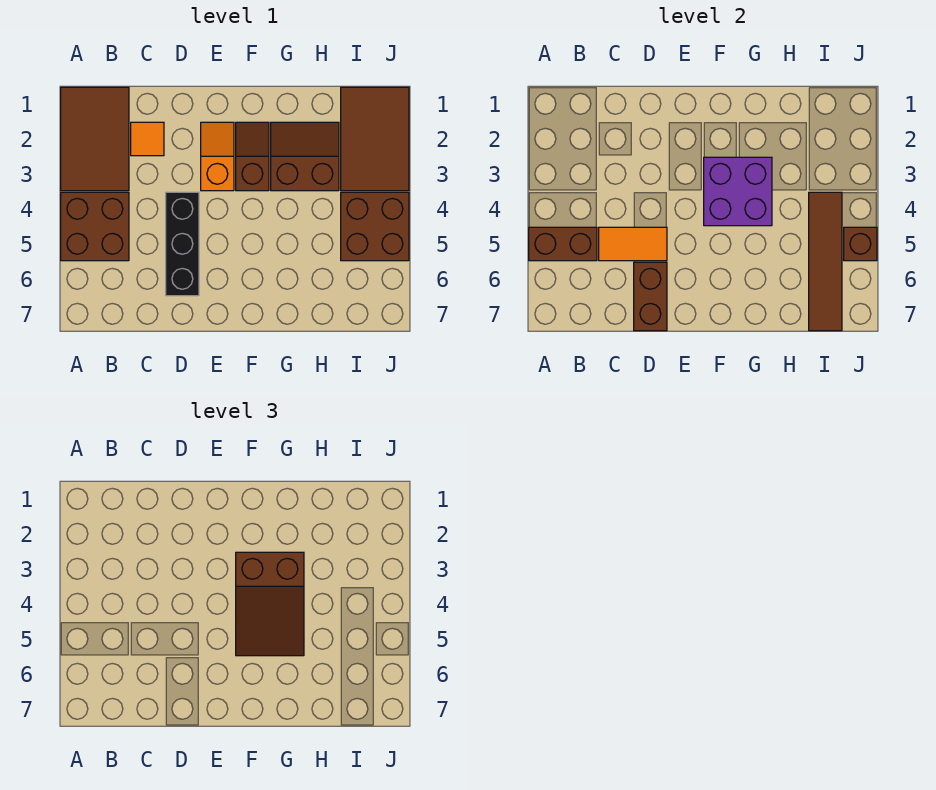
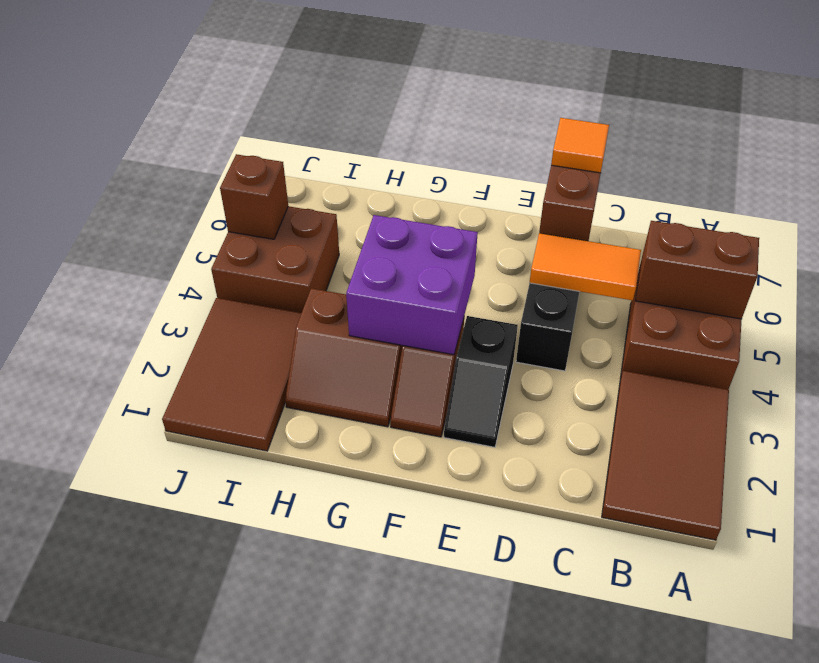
orange 1x1 tile [131,122,164,156] -> orange 1x1 tile moved to [551,118,609,173]
orange 1x2 slope [201,122,234,191] -> black 1x2 slope [444,316,518,447]
brown 2x3 slope [236,552,304,656] -> none
brown 1x4 tile [809,192,842,331] -> none

